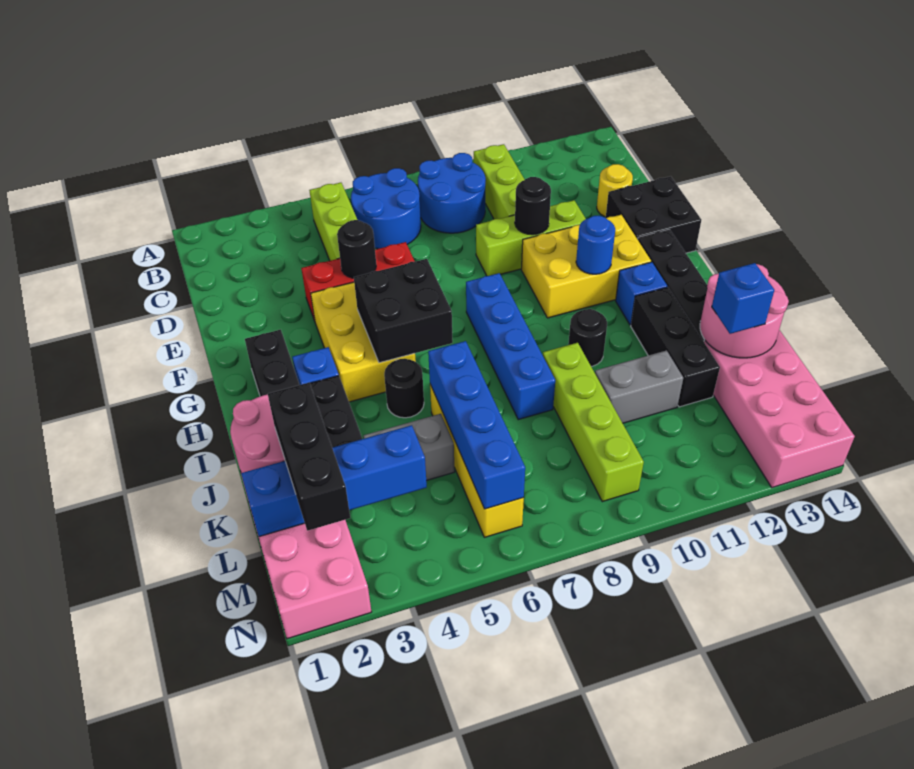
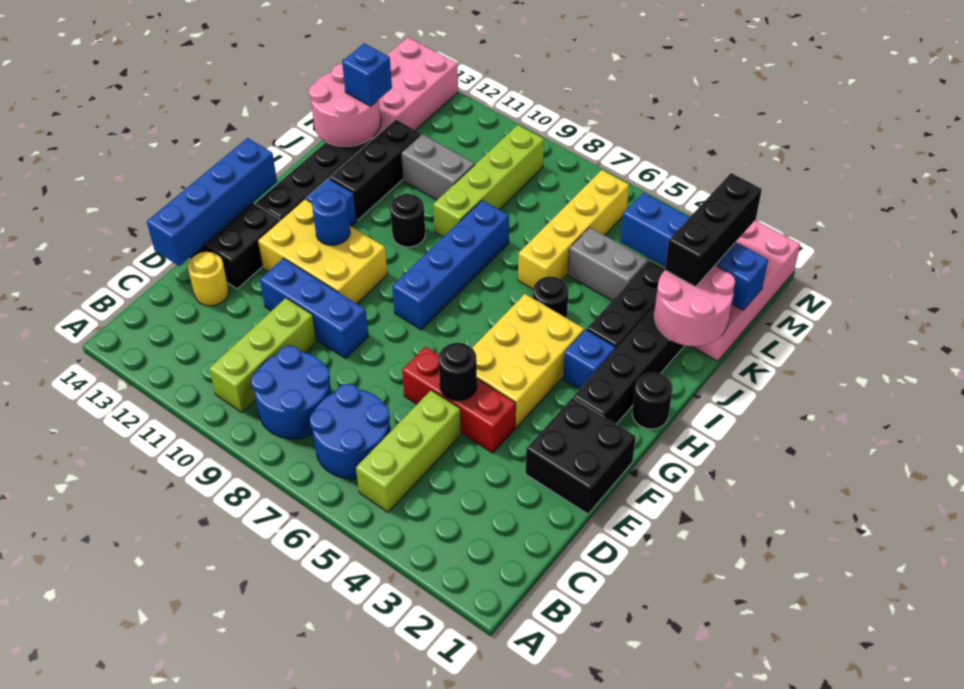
lime 1x3 brick [476,200,586,276] -> blue 1x3 brick [260,258,369,358]
black 1x1 round brick [515,177,551,235] -> black 1x1 round brick moved to [632,373,673,429]
black 2x2 brick [354,259,453,363] -> black 2x2 brick moved to [526,398,636,514]
blue 1x4 brick [428,341,525,509] -> blue 1x4 brick moved to [147,138,277,266]

